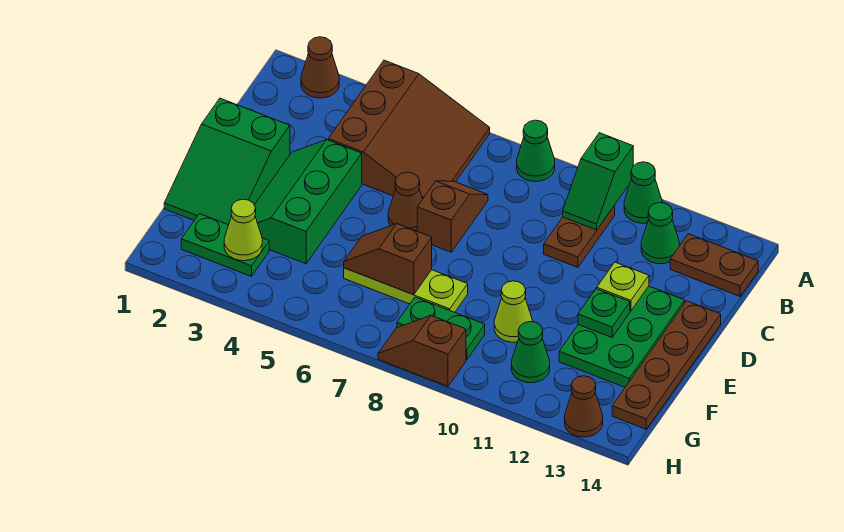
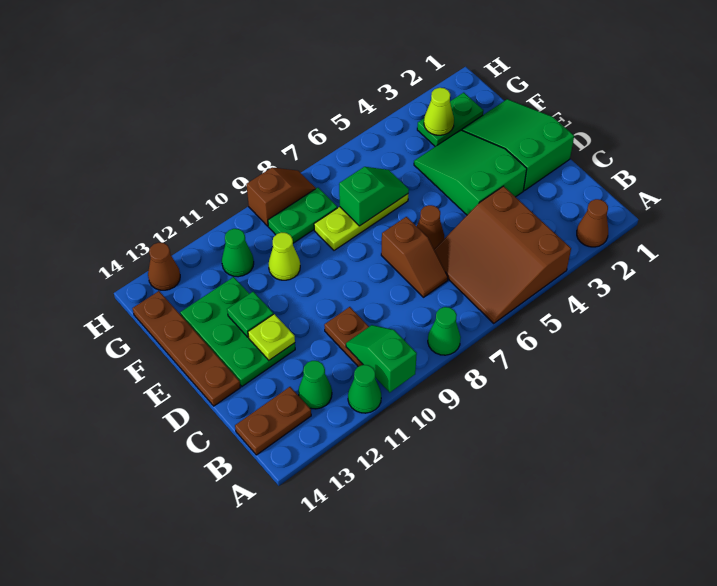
green 2x3 slope [254,140,362,264] -> green 2x3 slope turned to [414,130,527,215]
brown 1x2 slope [344,224,432,295] -> green 1x2 slope [339,167,409,226]

